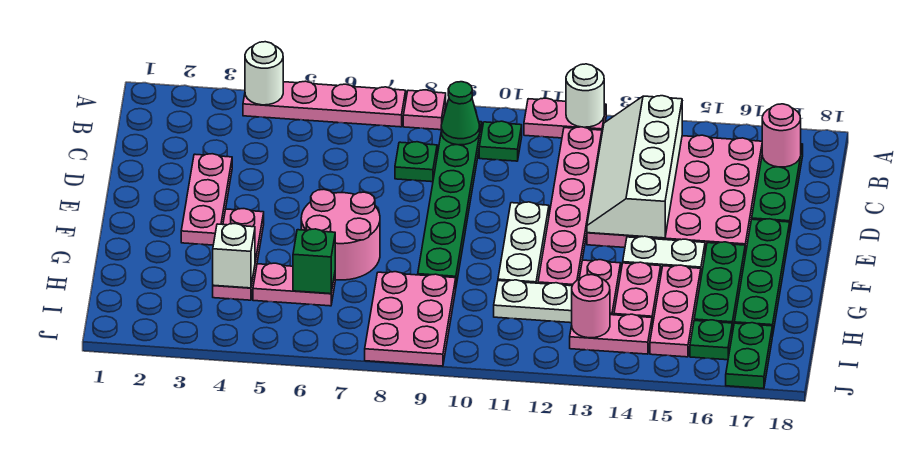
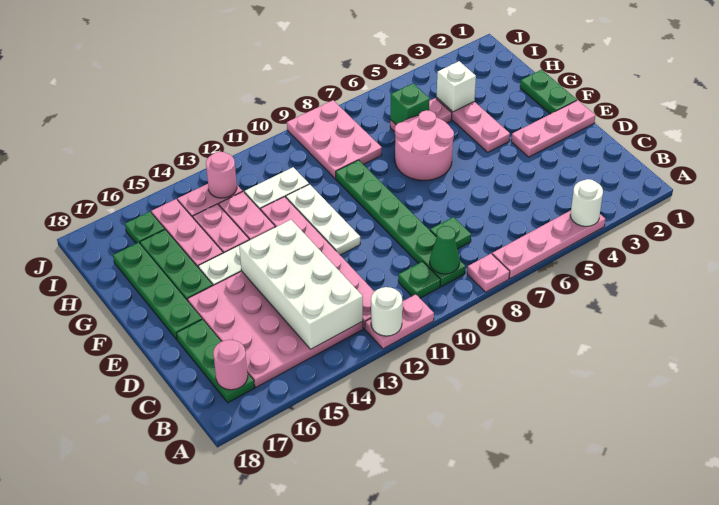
white 2x4 slope [587,96,682,238] -> white 2x4 brick [239,220,363,349]
pink 1x3 plate [181,154,232,245] -> pink 1x3 plate turned to [511,100,595,157]
green 1x2 plate [726,323,772,389] -> green 1x2 plate moved to [520,70,577,114]

